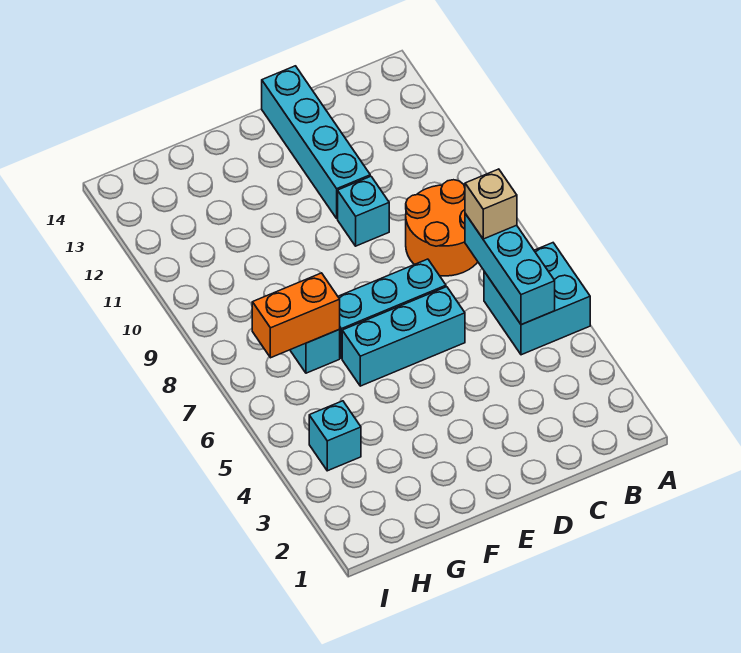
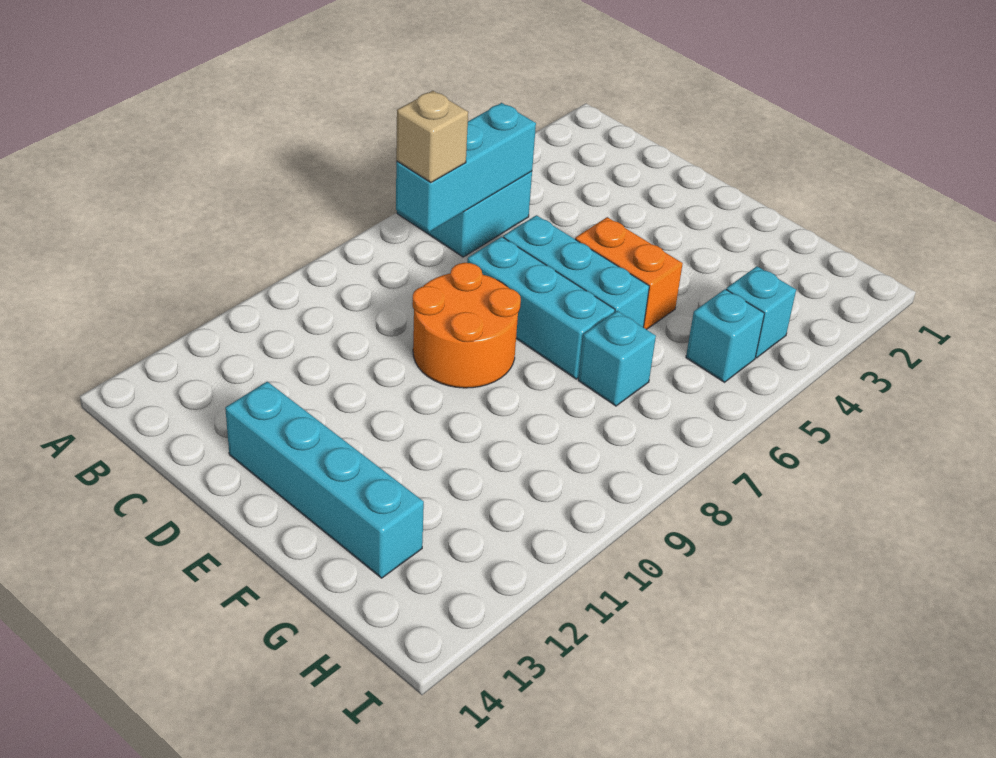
orange 2x2 round brick [406,180,478,276] -> orange 2x2 round brick moved to [412,263,521,388]
cyan 1x1 brick [338,176,389,246] -> cyan 1x1 brick moved to [686,289,764,382]
cyan 1x4 brick [262,66,370,218] -> cyan 1x4 brick turned to [225,382,424,578]
orange 1x2 brick [252,273,340,358] -> orange 1x2 brick moved to [575,217,683,330]

